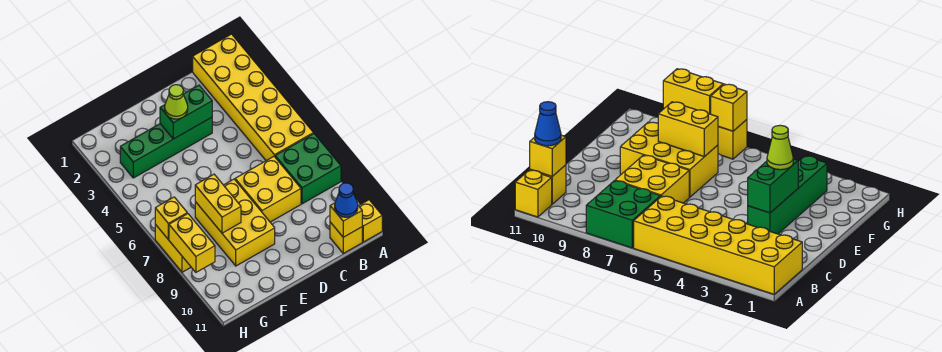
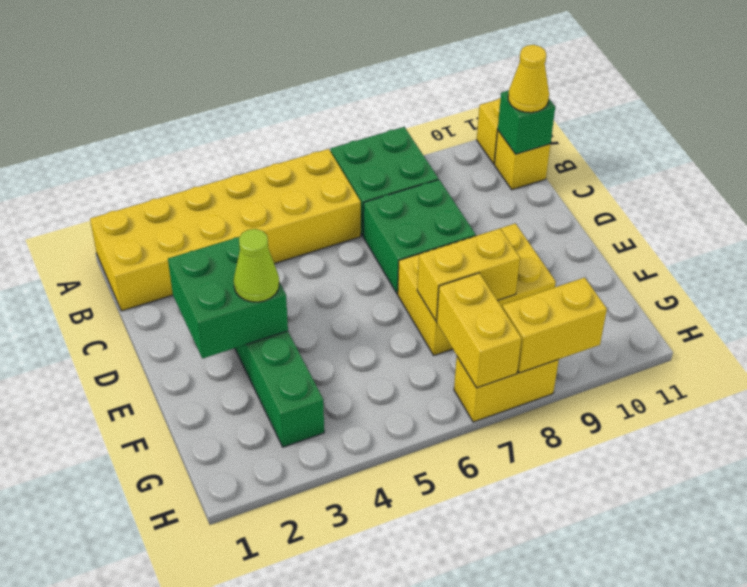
yellow 1x1 brick [330,203,362,237] -> green 1x1 brick [498,90,555,154]
blue 1x1 cone [335,183,358,217] -> yellow 1x1 cone [508,45,549,113]
yellow 2x2 brick [235,157,301,222] -> green 2x2 brick [363,180,476,294]
green 1x2 brick [160,85,212,139] -> green 2x2 brick [168,237,288,359]
yellow 1x1 brick [155,197,187,239] -> yellow 1x2 brick [437,273,522,388]

